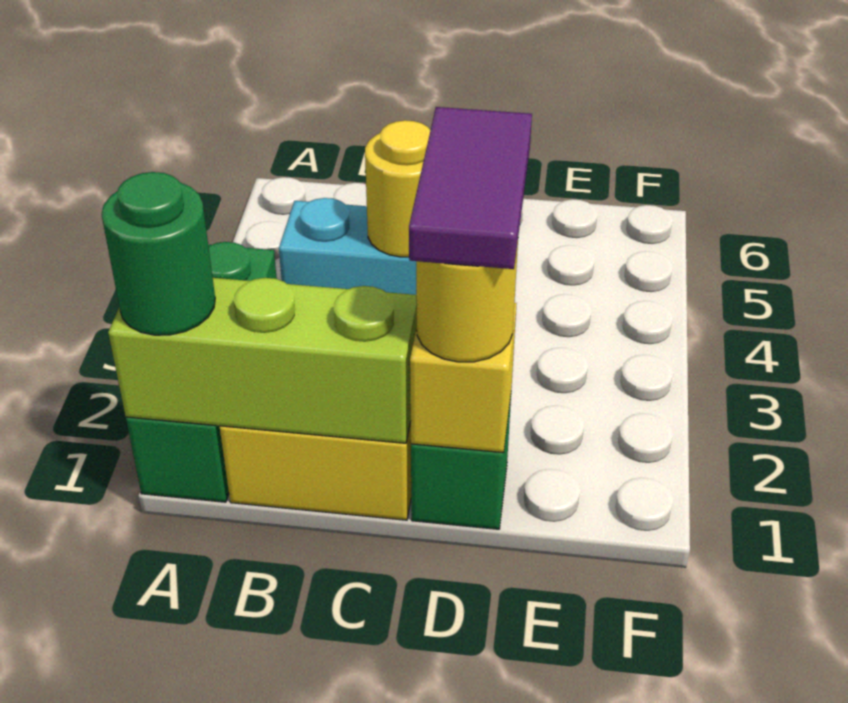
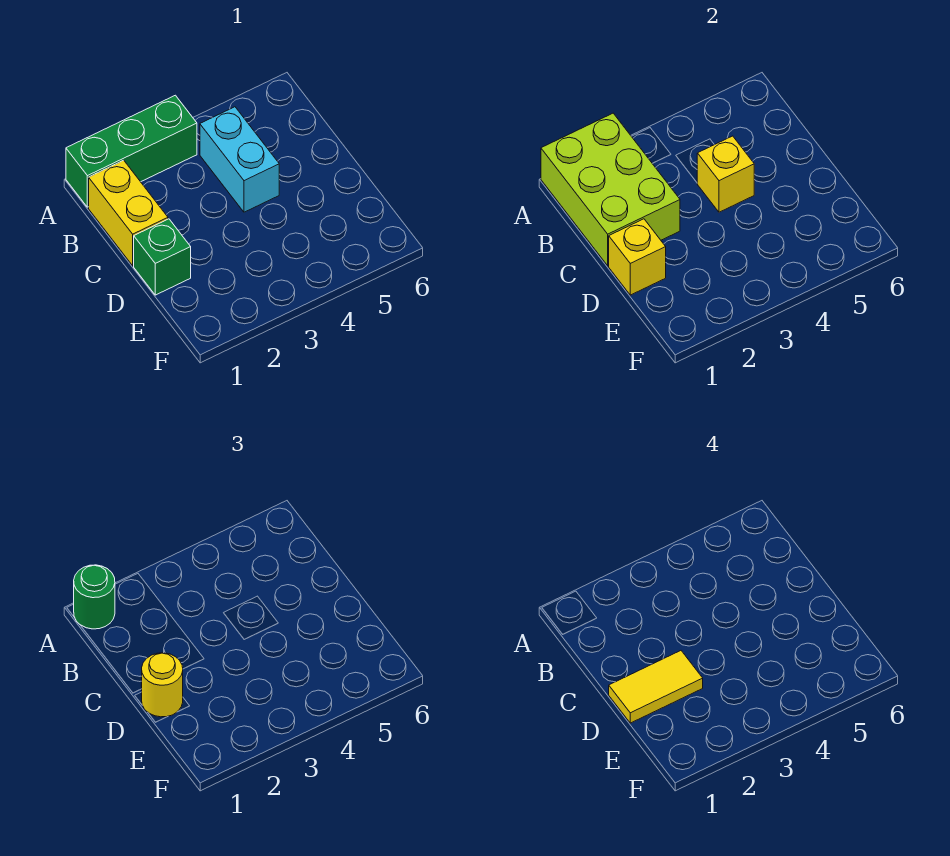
lime 1x3 brick [108,278,417,443] -> lime 2x3 brick [541,113,680,266]
yellow 1x1 round brick [365,120,431,257] -> yellow 1x1 brick [697,136,754,212]
purple 1x2 tile [409,107,532,269] -> yellow 1x2 tile [609,651,703,723]

